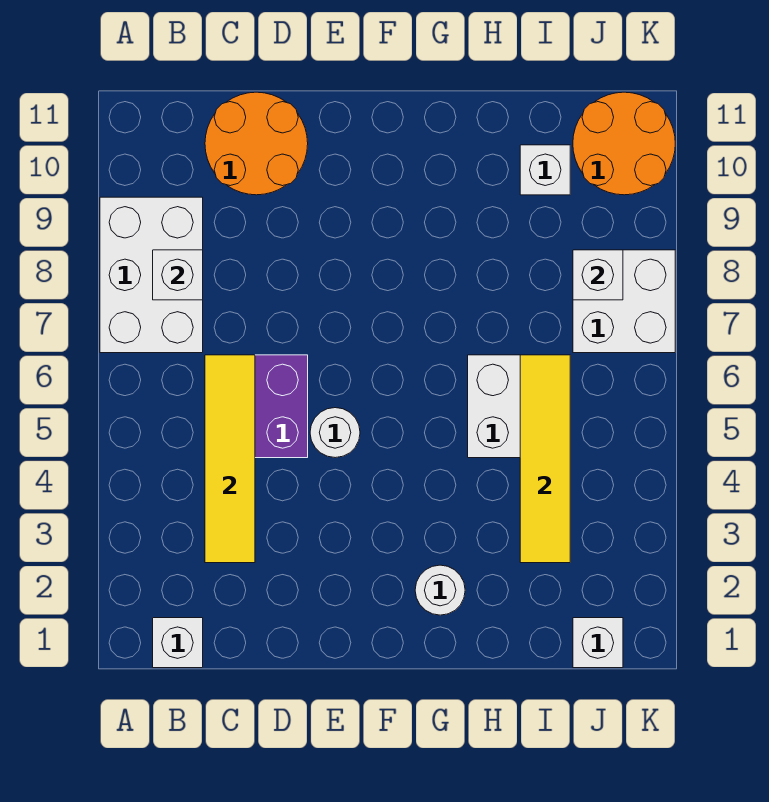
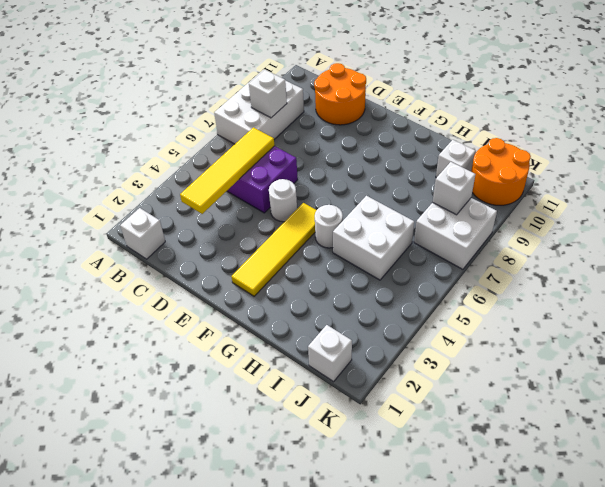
white 1x1 round brick [415,565,465,615] -> white 1x1 round brick moved to [315,205,343,248]
yellow 1x4 tile [520,355,570,563] -> yellow 1x4 tile moved to [231,203,317,296]

